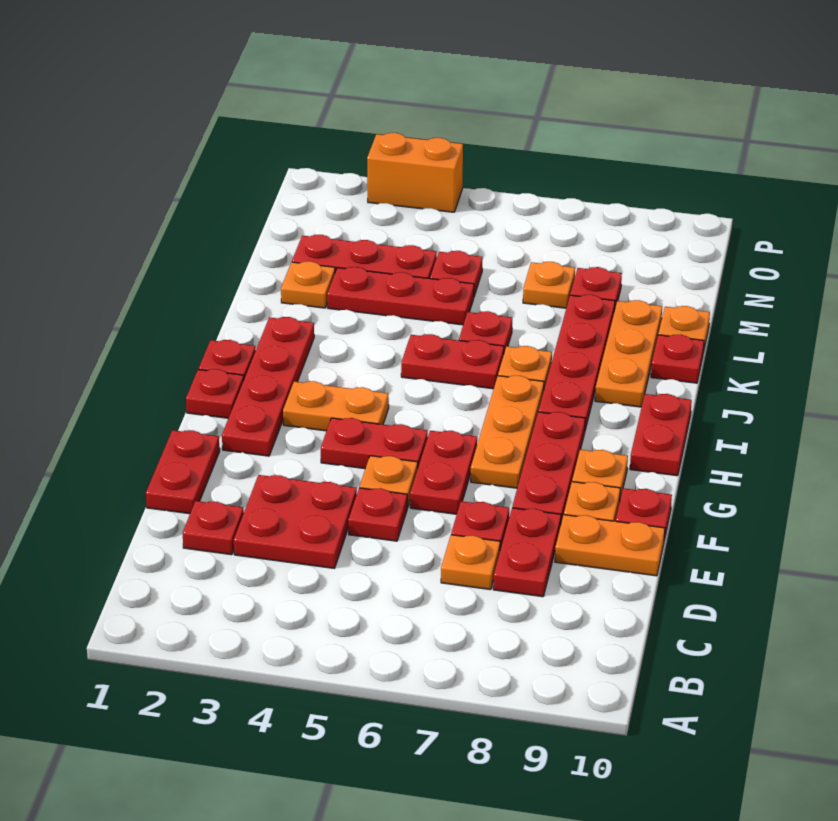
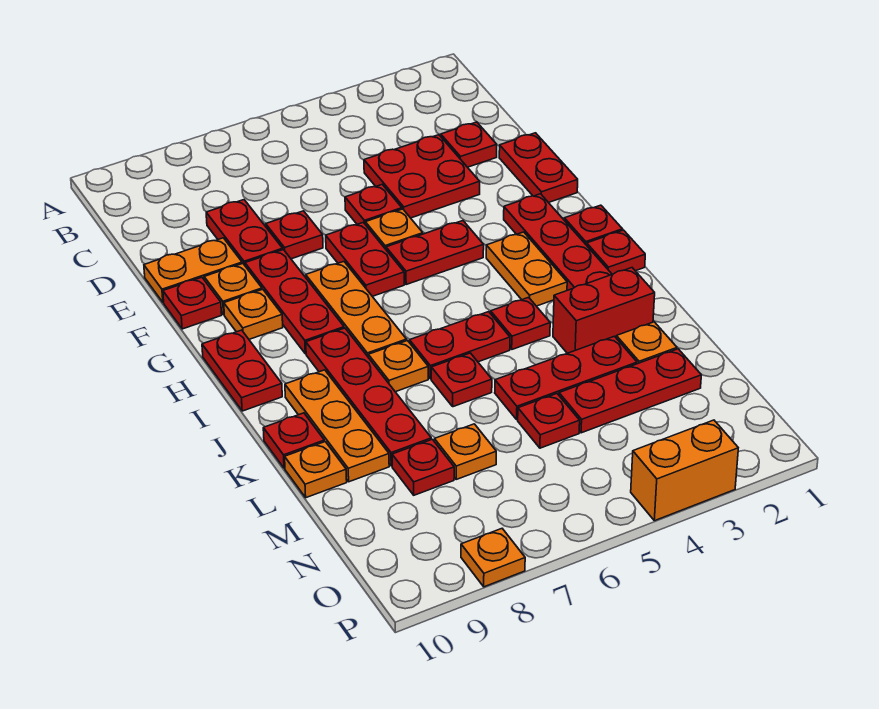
orange 1x1 plate [441,535,500,590] -> orange 1x1 plate moved to [461,529,525,587]
orange 1x2 plate [283,381,389,431] -> orange 1x2 plate turned to [486,232,567,306]
none -> red 1x1 plate [491,297,550,349]
none -> red 1x2 brick [553,268,655,353]

